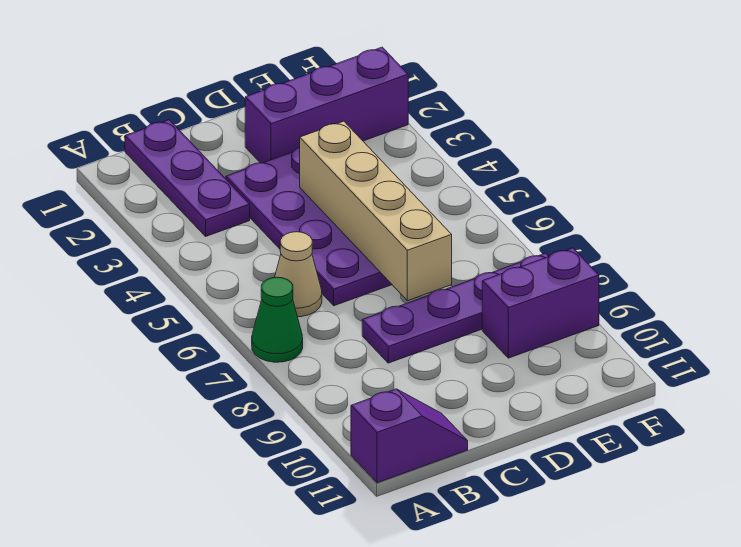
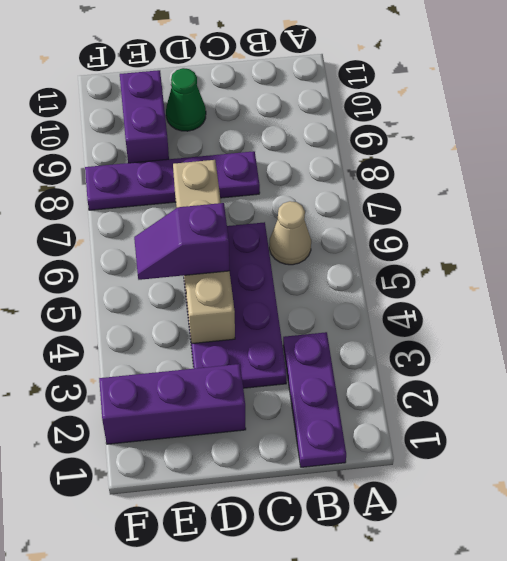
green 1x1 cone [252,277,303,362] -> green 1x1 cone moved to [166,68,206,131]
purple 1x2 slope [351,389,468,483] -> purple 1x2 slope moved to [134,203,230,280]
purple 1x2 brick [482,248,599,358] -> purple 1x2 brick turned to [120,70,169,163]

